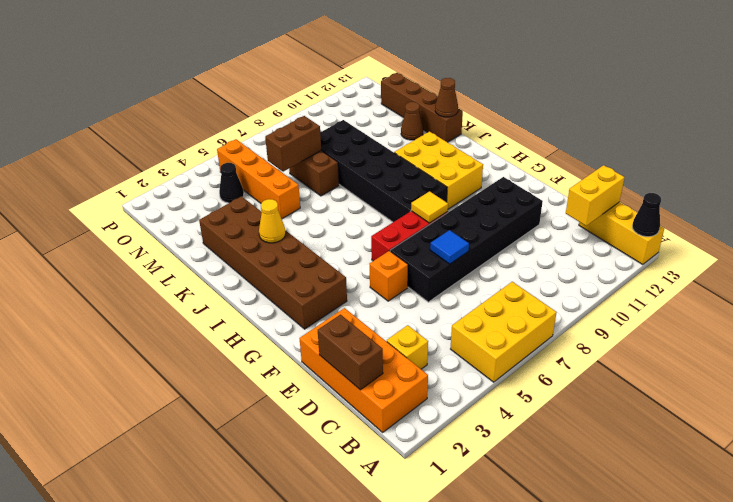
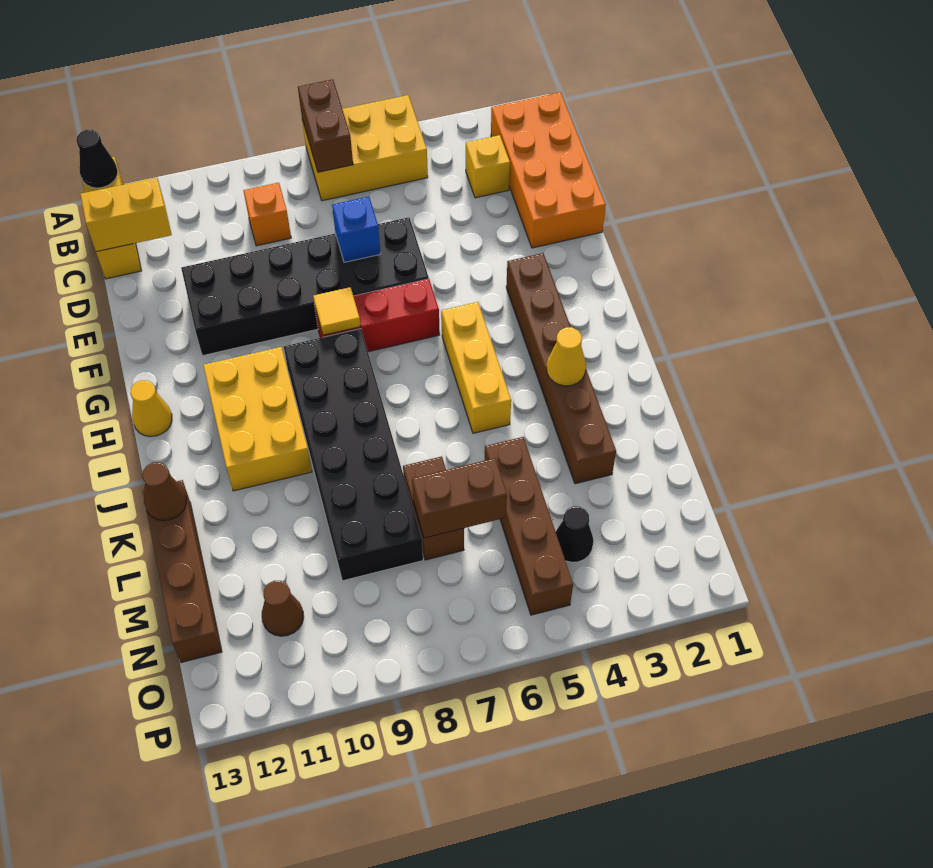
brown 1x2 brick [318,315,383,390] -> brown 1x2 brick moved to [298,79,353,172]
blue 1x1 tile [430,230,469,264] -> blue 1x1 brick [332,197,380,262]
orange 1x1 brick [370,251,408,301] -> orange 1x1 brick moved to [243,183,291,246]
brown 2x6 brick [199,196,347,329] -> brown 1x6 brick [506,253,616,484]
none -> yellow 1x3 brick [441,302,511,433]
none -> yellow 1x1 cone [130,380,172,437]
orange 1x4 brick [217,139,300,219] -> brown 1x4 brick [485,437,573,615]
brown 1x1 cone [401,102,423,140] -> brown 1x1 cone moved to [262,581,304,636]

